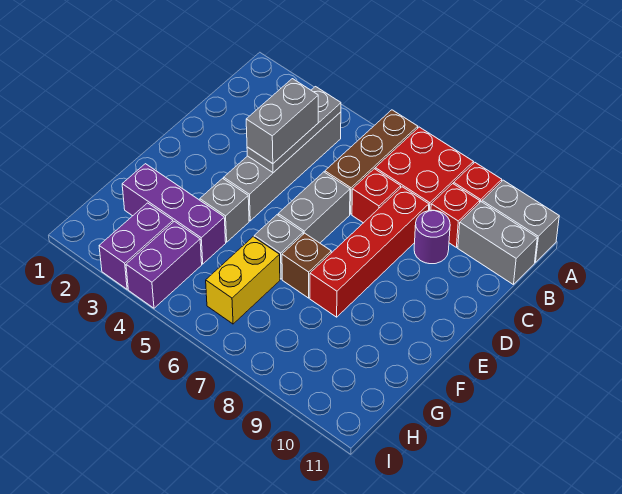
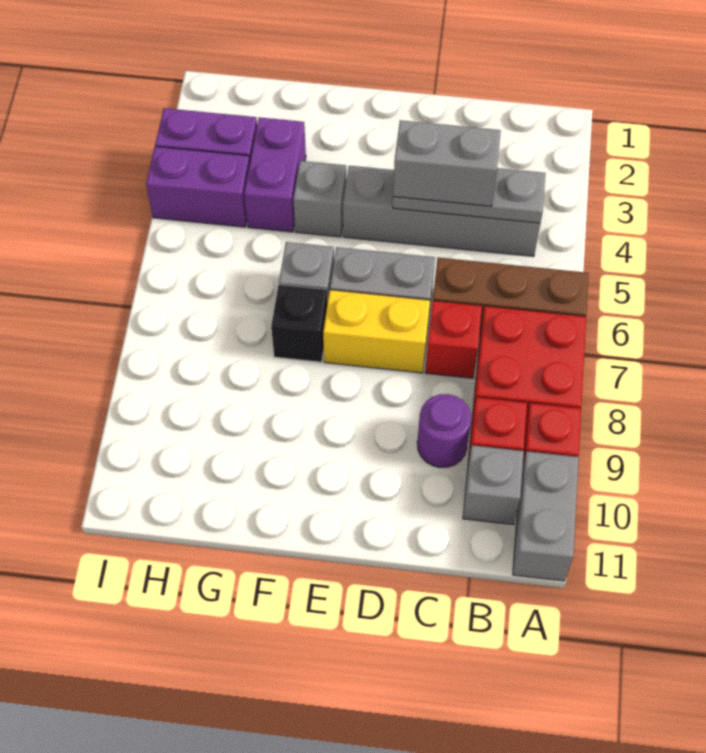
grey 1x2 brick [458,202,537,285] -> grey 1x1 brick [463,445,524,525]
red 1x4 brick [310,187,429,317] -> none
brown 1x1 brick [282,233,331,298] -> black 1x1 brick [271,285,328,362]
purple 1x3 brick [122,164,226,264] -> purple 1x2 brick [244,117,306,232]
yellow 1x2 brick [206,237,280,324] -> yellow 1x2 brick moved to [323,290,430,373]

